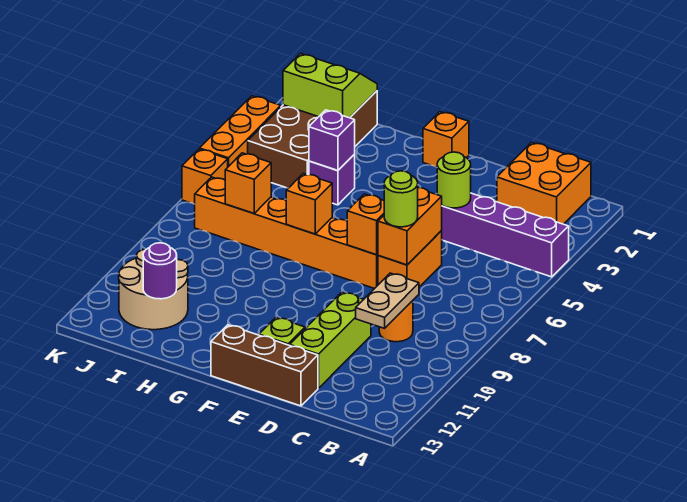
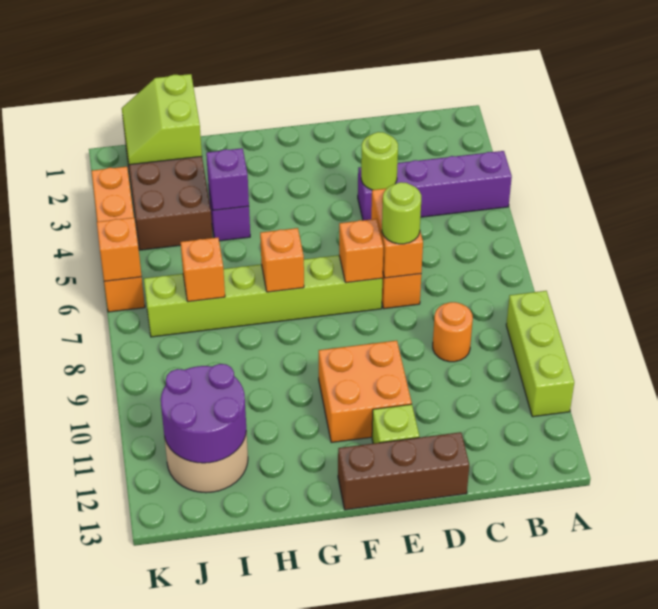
orange 2x2 brick [497,143,591,224] -> orange 2x2 brick moved to [319,341,412,443]
tan 1x2 plate [356,273,419,328] -> none
lime 1x3 brick [290,292,371,388] -> lime 1x3 brick moved to [506,291,574,417]
orange 1x6 brick [195,177,378,289] -> lime 1x6 brick [144,255,382,337]
orange 1x1 brick [423,112,469,167] -> orange 1x1 brick moved to [97,218,142,281]
lime 2x2 slope [283,54,377,118] -> lime 2x2 slope turned to [122,74,202,165]
purple 1x1 round brick [143,243,177,299] -> purple 2x2 round brick [161,364,246,463]

